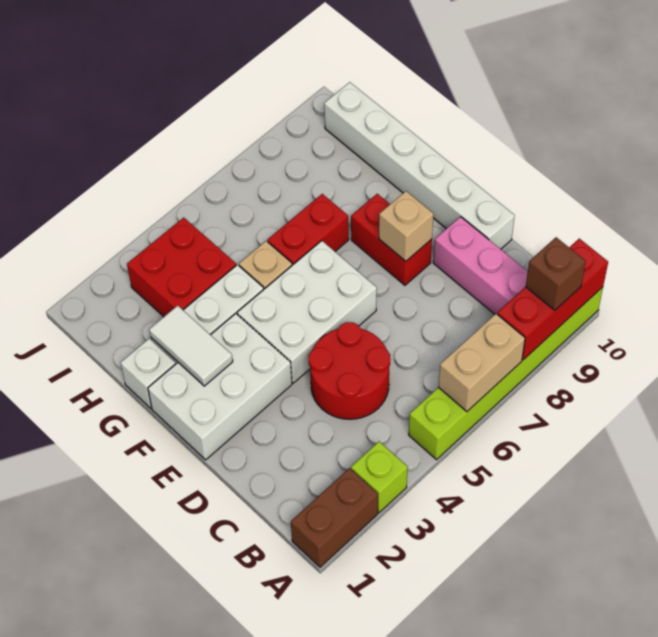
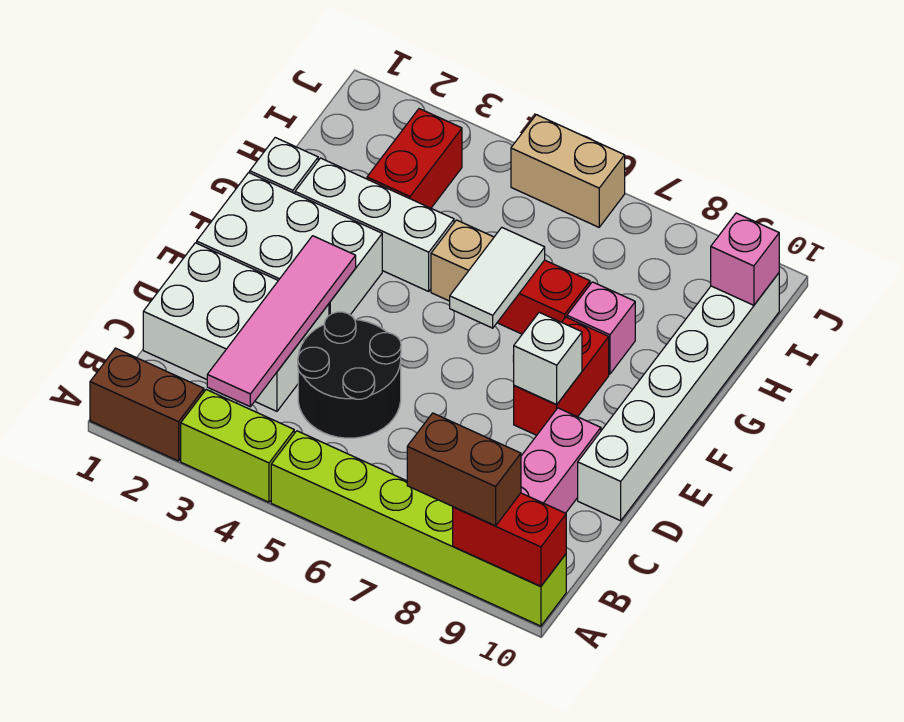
lime 1x1 brick [351,441,408,513] -> lime 1x2 brick [181,390,294,502]
tan 1x2 brick [438,314,525,412] -> tan 1x2 brick moved to [511,115,625,227]
red 1x3 brick [497,239,608,360] -> red 1x2 brick [453,493,566,586]
brown 1x1 brick [526,237,586,310] -> brown 1x2 brick [407,413,521,526]
none -> pink 1x4 tile [207,236,356,407]
red 2x2 round brick [309,322,390,419] -> black 2x2 round brick [298,312,401,438]
white 2x3 brick [237,241,377,383] -> white 2x3 brick moved to [143,243,329,411]
tan 1x1 brick [379,191,433,261] -> white 1x1 brick [514,312,582,405]
white 1x2 tile [149,306,233,386] -> white 1x2 tile moved to [450,228,545,328]
none -> pink 1x1 brick [567,282,635,374]
red 2x2 brick [127,217,236,317] -> red 1x2 brick [367,109,462,208]
none -> pink 1x1 brick [711,213,779,305]

